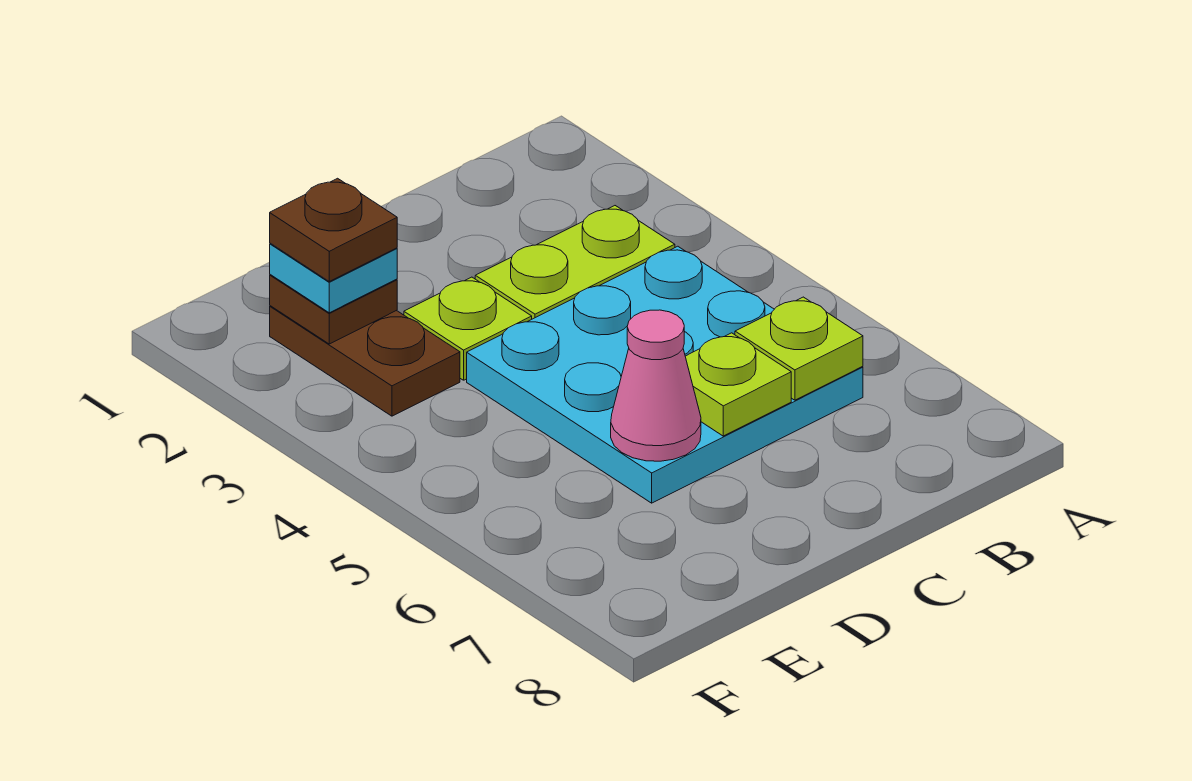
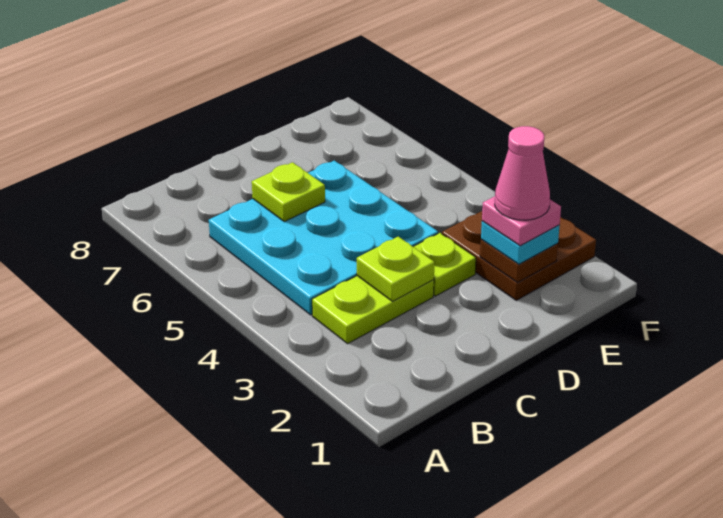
lime 1x1 plate [735,297,863,400] -> lime 1x1 plate moved to [357,237,434,301]
pink 1x1 cone [611,310,701,461] -> pink 1x1 cone moved to [495,126,550,220]
brown 1x2 plate [270,306,460,416] -> brown 2x2 plate [442,211,596,300]
brown 1x1 plate [270,178,397,281] -> pink 1x1 plate [482,196,561,246]

